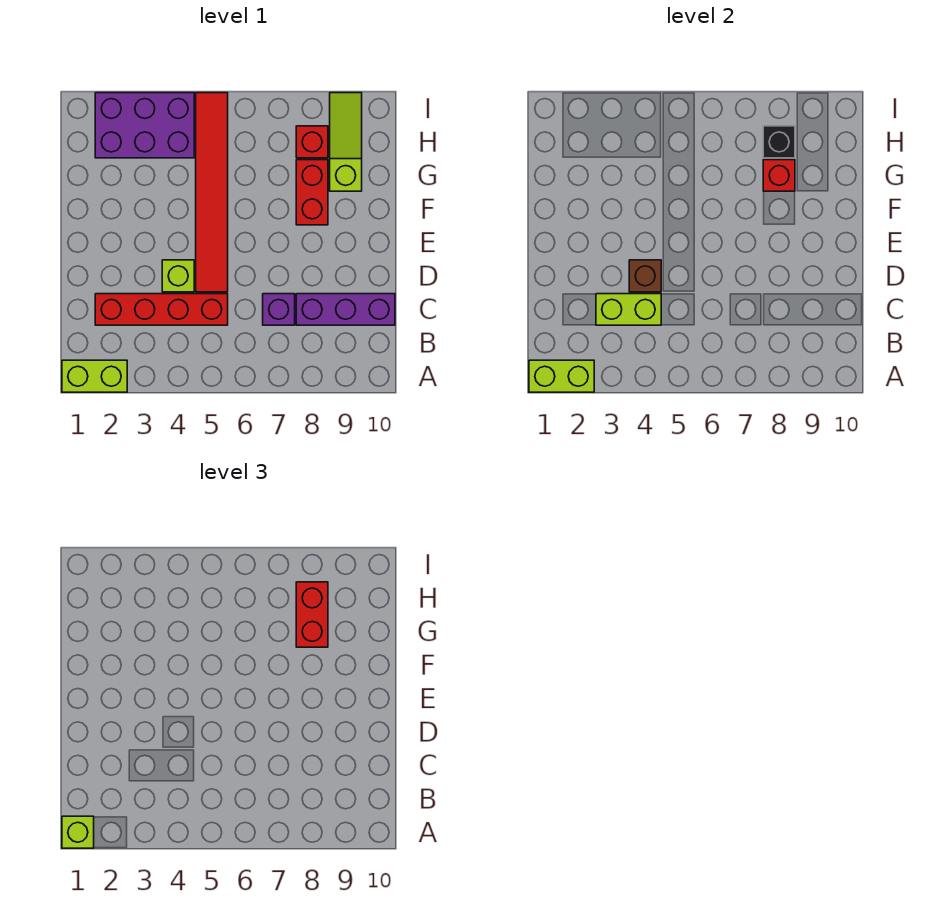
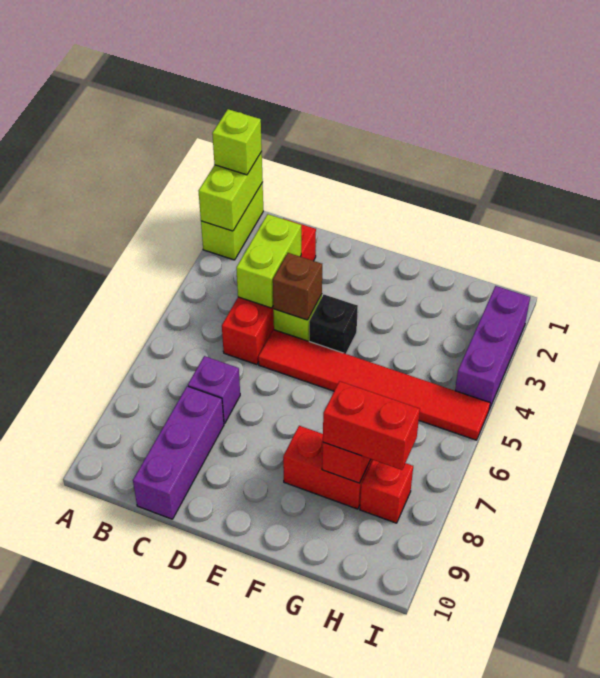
lime 1x3 slope [330,93,362,191] -> none
purple 2x3 brick [95,93,194,158] -> purple 1x3 brick [455,286,530,409]
black 1x1 brick [763,126,795,158] -> black 1x1 brick moved to [309,295,358,354]

